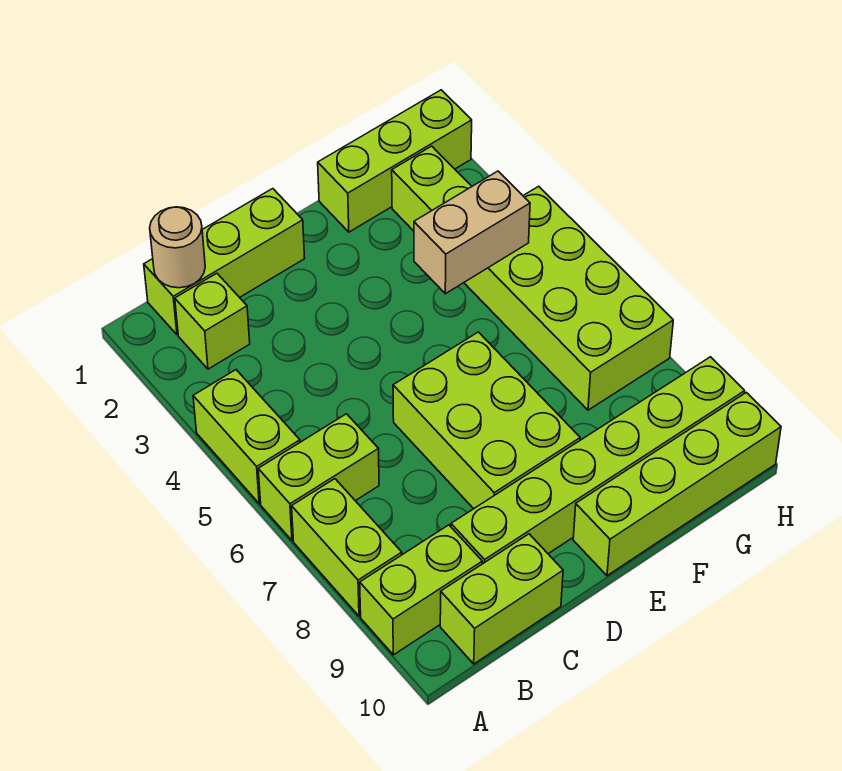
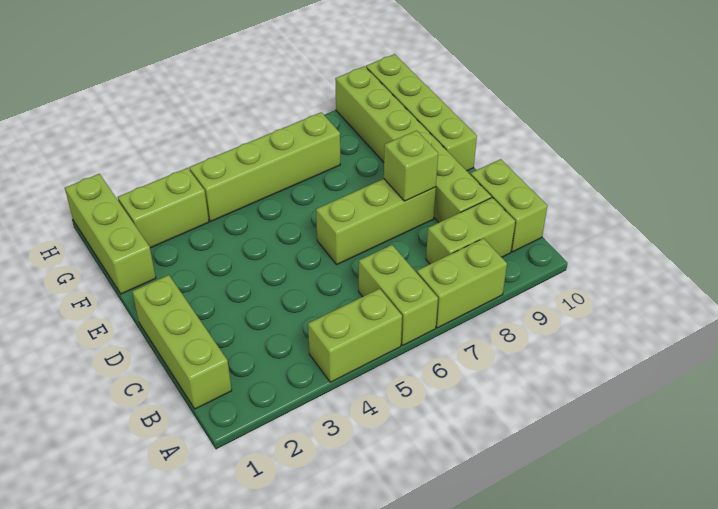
lime 1x2 brick [360,525,482,655] -> lime 1x2 brick turned to [426,198,515,264]
tan 1x1 round brick [150,207,205,288] -> none
lime 1x1 brick [175,273,250,369] -> lime 1x1 brick moved to [384,131,438,201]
lime 2x3 brick [393,332,580,509] -> lime 1x3 brick [316,179,436,264]
tan 1x2 brick [414,171,530,294] -> none
lime 2x4 brick [464,186,673,410] -> lime 1x4 brick [189,112,340,221]

